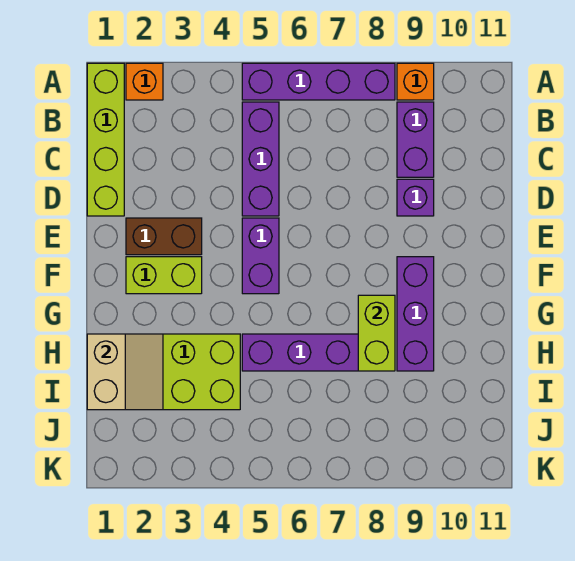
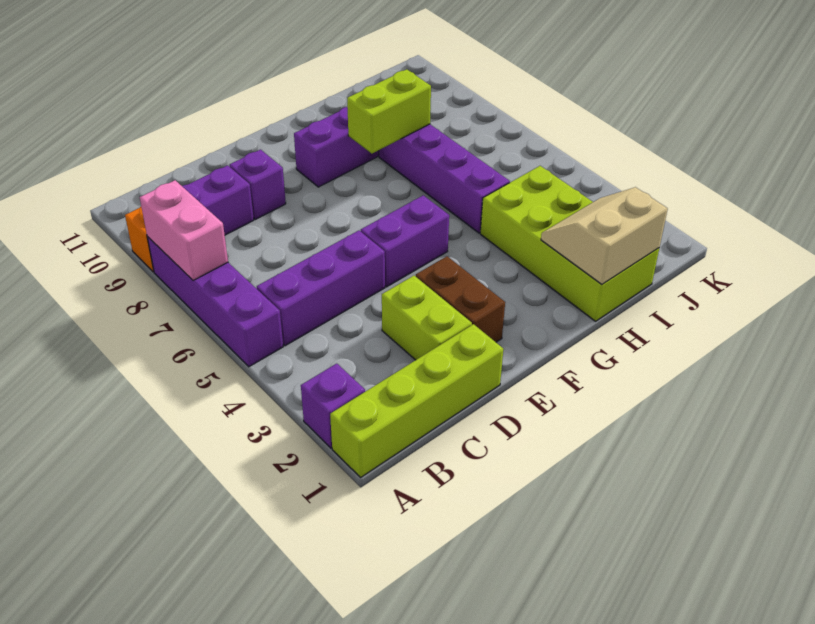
orange 1x1 brick [126,63,163,100] -> purple 1x1 brick [301,364,365,448]
none -> pink 1x2 brick [140,180,228,280]
lime 1x2 brick [126,257,202,294] -> lime 1x2 brick moved to [382,276,472,360]

